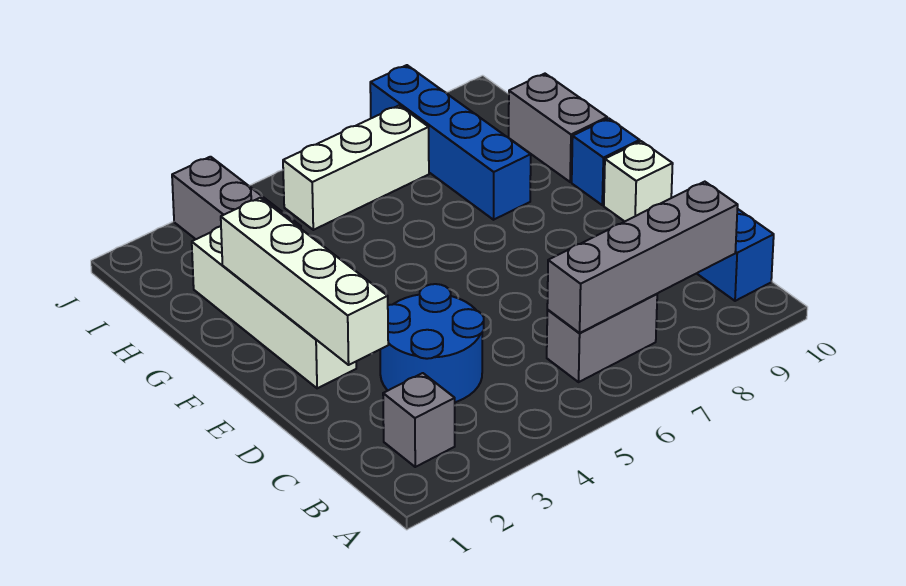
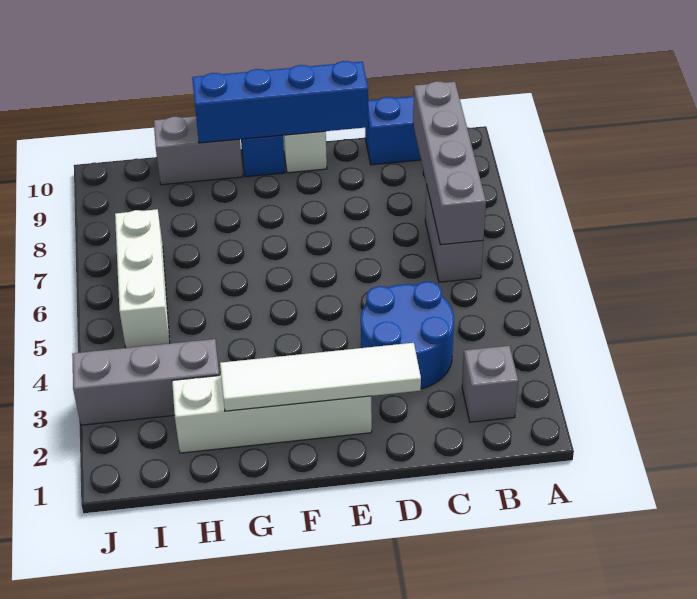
white 1x4 brick [221,198,388,365] -> white 1x4 tile [220,343,421,411]
blue 1x4 brick [370,65,531,220] -> blue 1x4 brick moved to [192,61,368,143]

